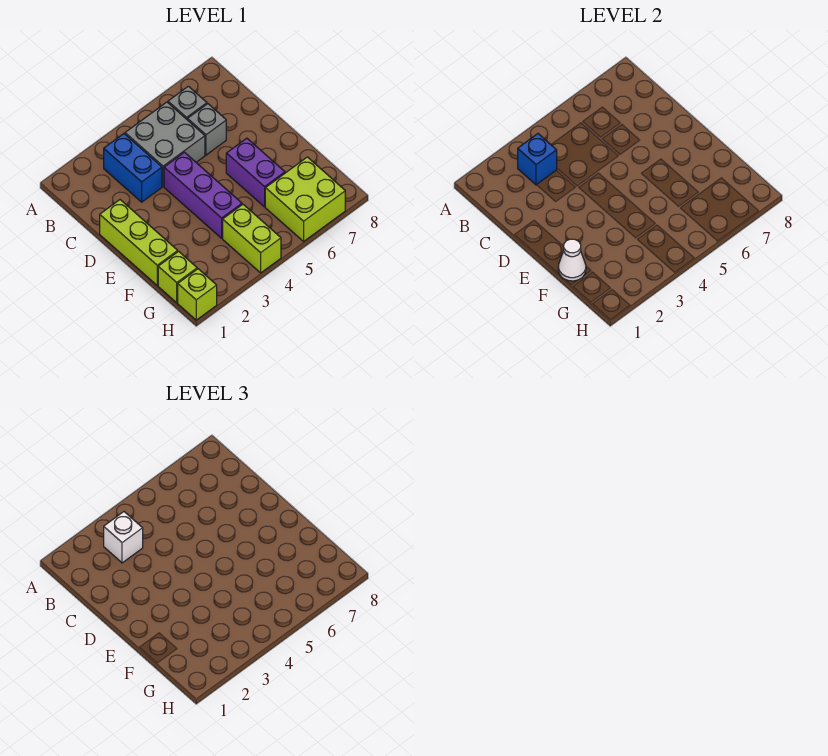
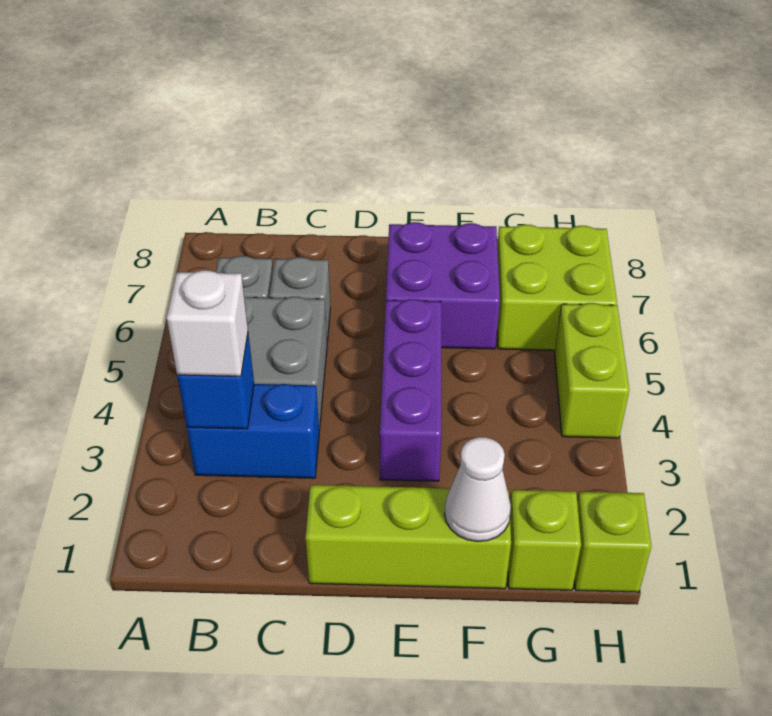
purple 1x3 brick [164,152,242,238] -> purple 1x3 brick turned to [380,299,441,481]
purple 1x2 brick [226,138,285,207] -> purple 2x2 brick [386,222,500,349]
lime 1x2 brick [223,204,281,273] -> lime 1x2 brick turned to [555,303,629,438]

